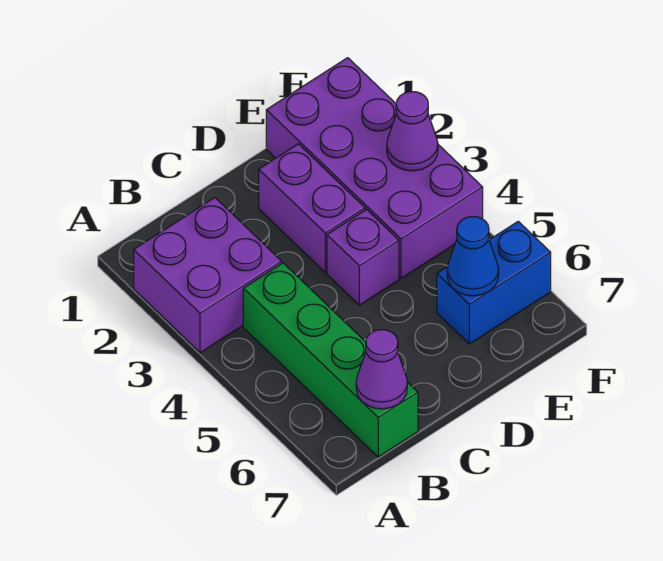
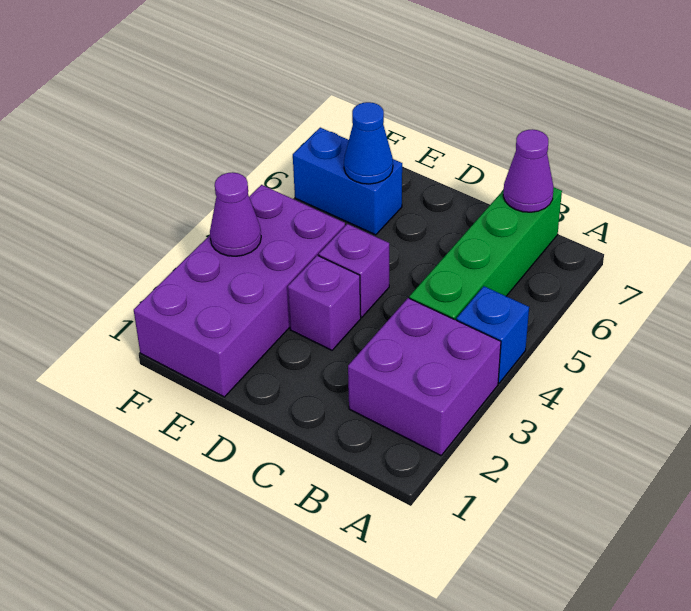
none -> blue 1x1 brick [456,286,529,383]
purple 1x2 brick [259,144,365,272] -> purple 1x1 brick [288,255,361,350]

